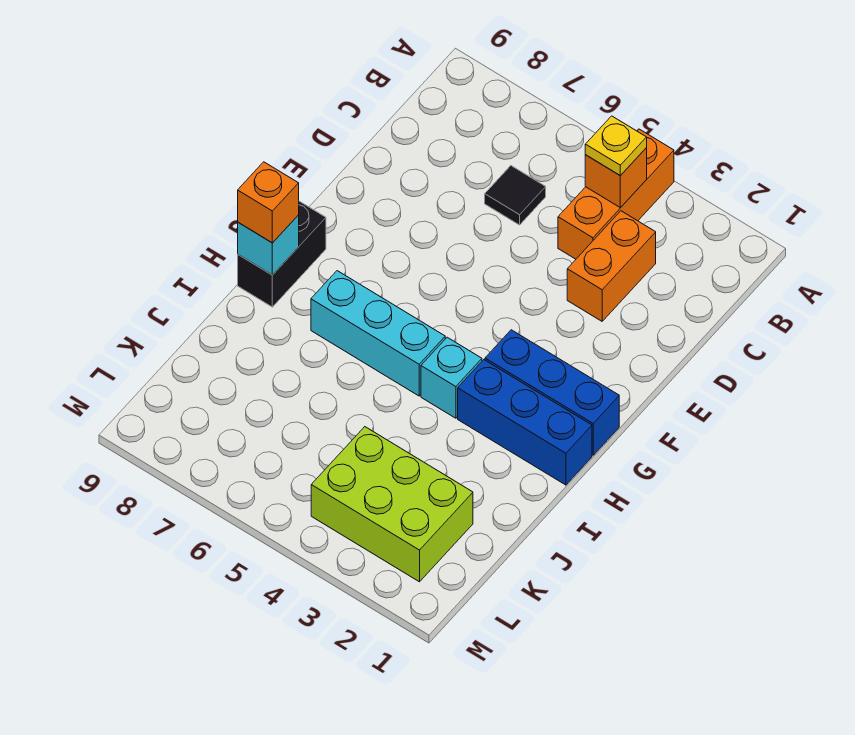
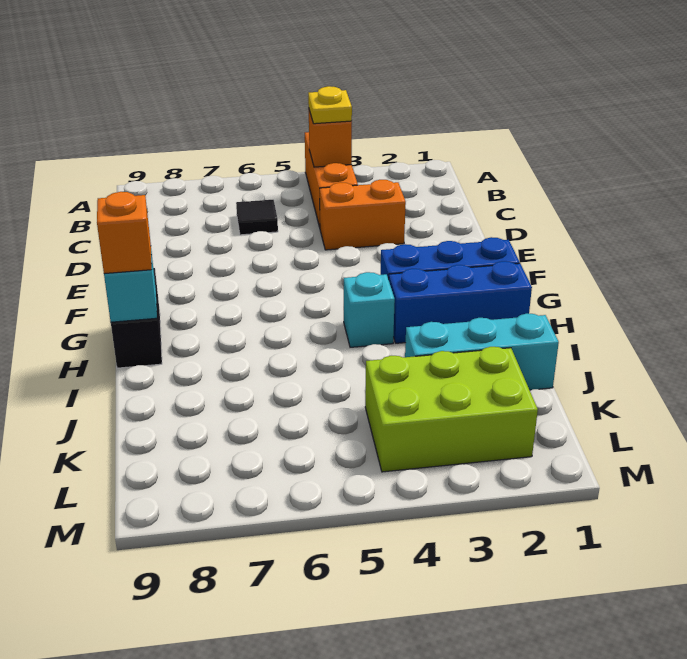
orange 1x2 brick [567,211,656,321] -> orange 1x2 brick turned to [320,180,406,250]
cyan 1x3 brick [311,271,445,396] -> cyan 1x3 brick moved to [405,313,559,390]

